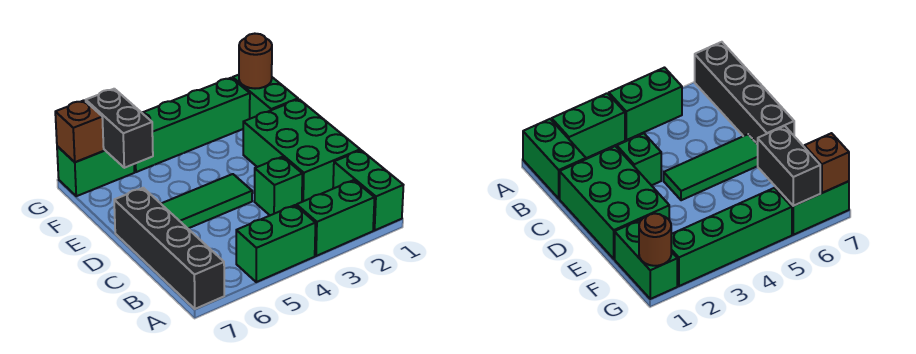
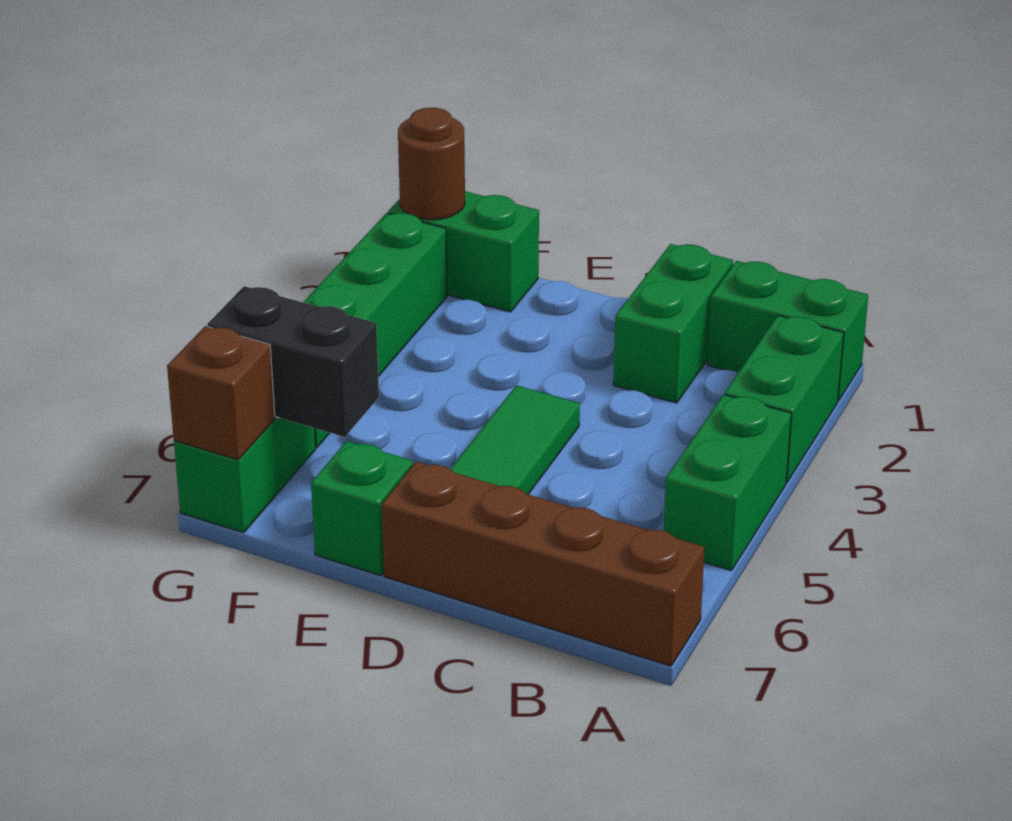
black 1x4 brick [114,188,224,309] -> brown 1x4 brick [382,462,705,666]
green 2x3 brick [243,99,360,202] -> green 1x2 brick [613,244,733,403]
green 1x1 brick [254,157,302,215] -> green 1x1 brick moved to [311,441,413,575]

